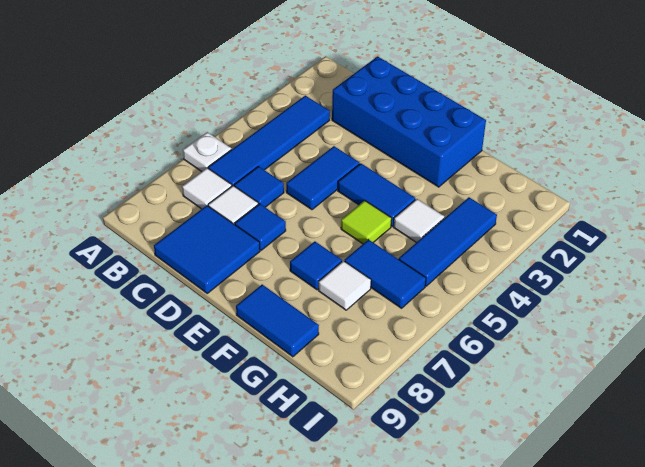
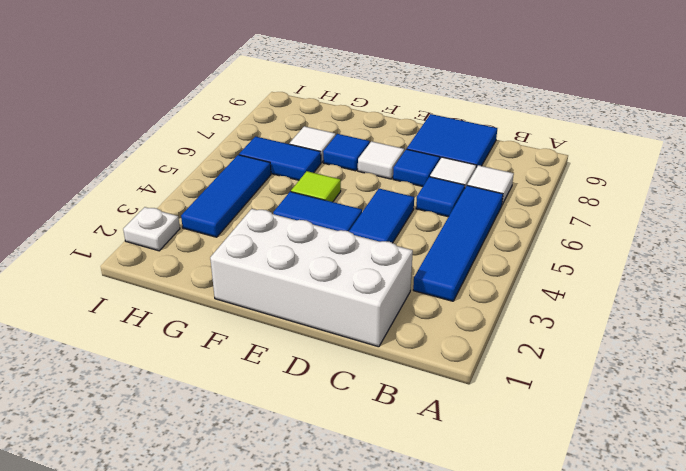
white 1x1 plate [183,132,231,172] -> white 1x1 plate moved to [123,207,180,251]
blue 2x4 brick [332,56,486,187] -> white 2x4 brick [210,209,413,347]
blue 1x2 tile [236,285,319,357] -> none
white 1x1 tile [393,199,444,243] -> white 1x1 tile moved to [358,141,404,179]

